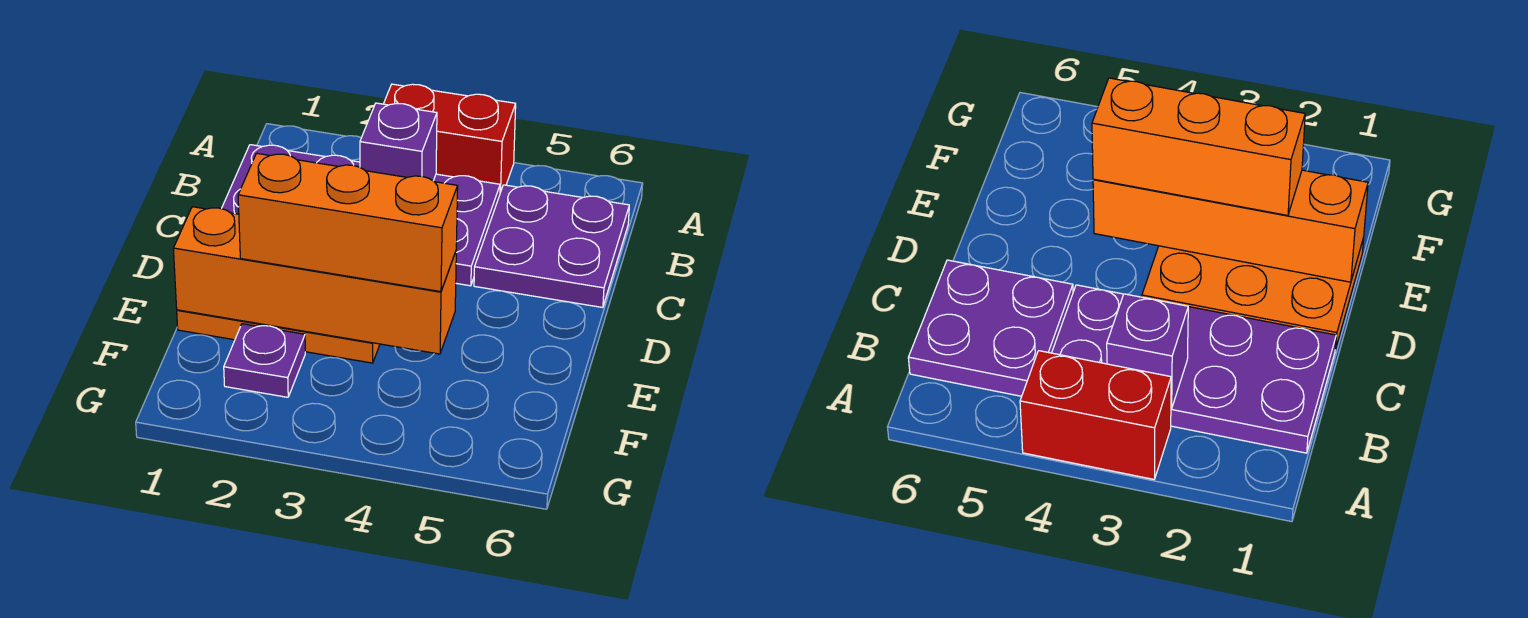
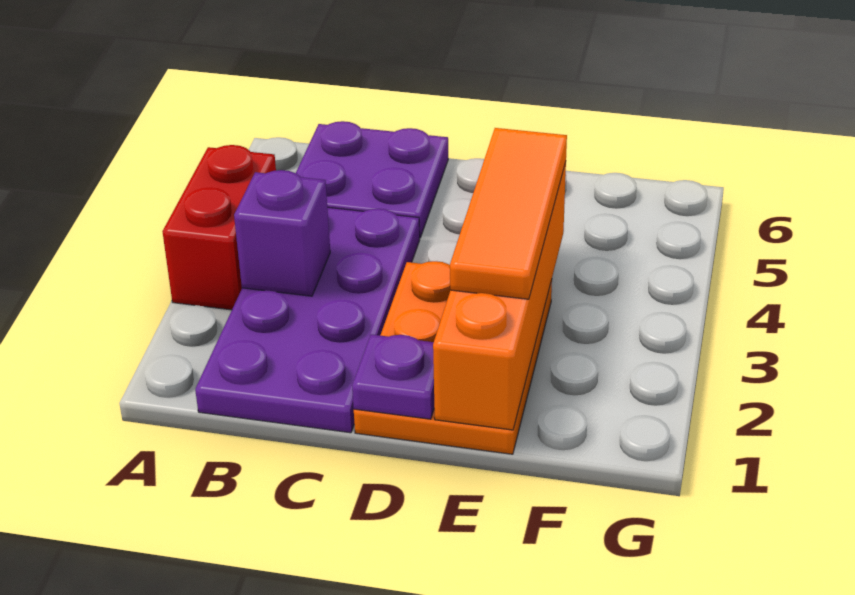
orange 1x3 brick [238,153,458,292] -> orange 1x3 tile [450,128,567,299]
purple 1x1 plate [224,324,305,397] -> purple 1x1 plate moved to [352,334,434,419]

